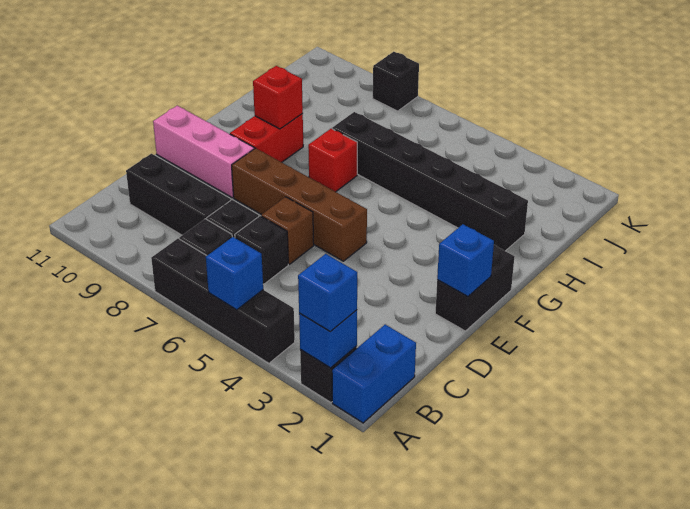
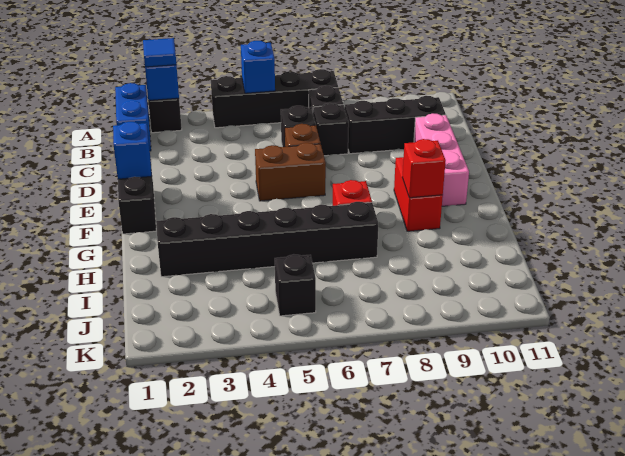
blue 1x1 brick [298,254,357,332] -> blue 1x1 tile [143,38,176,67]
brown 1x4 brick [232,148,367,261] -> brown 1x2 brick [255,143,326,201]
pink 1x3 brick [153,106,254,198] -> pink 1x3 brick turned to [414,113,469,206]
black 1x1 brick [373,52,419,111] -> black 1x1 brick moved to [275,254,316,316]

